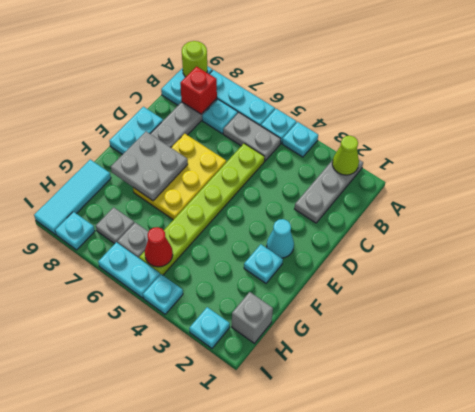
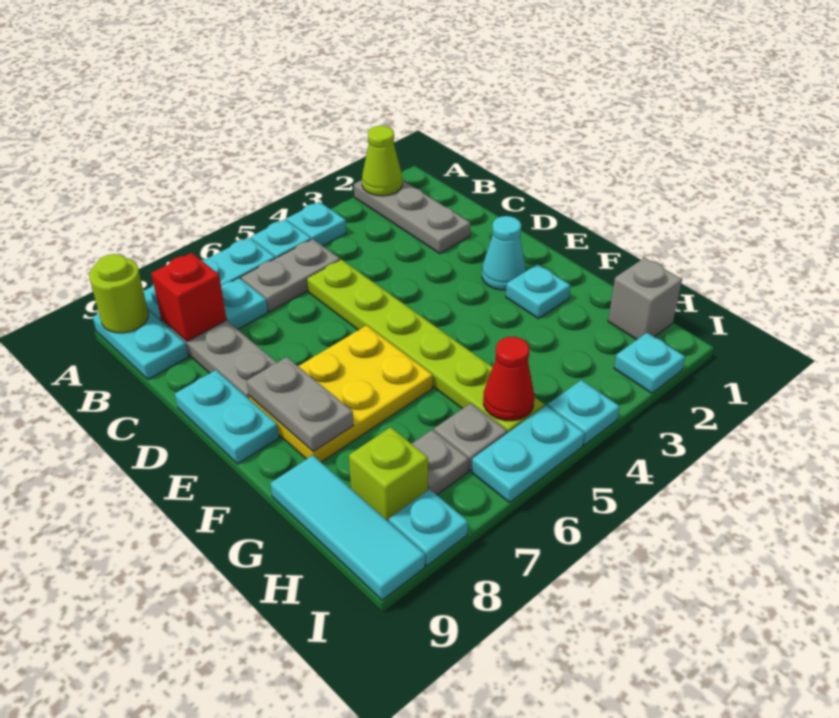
yellow 2x3 plate [133,134,226,220] -> yellow 2x3 plate turned to [249,325,433,462]
grey 2x2 plate [111,132,188,201] -> grey 1x2 plate [246,357,354,452]
none -> lime 1x1 brick [349,427,428,522]

